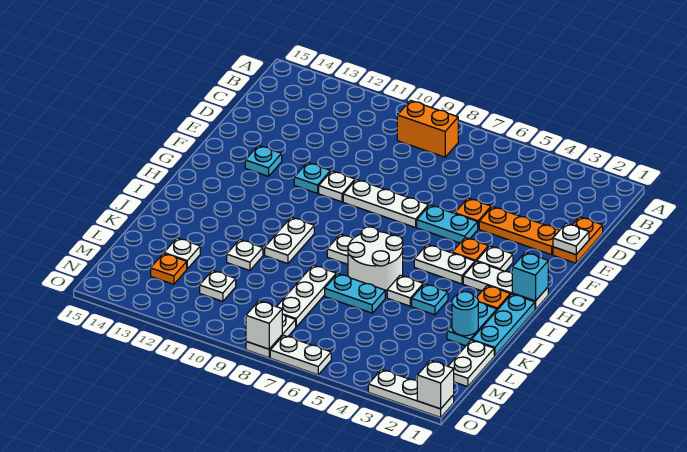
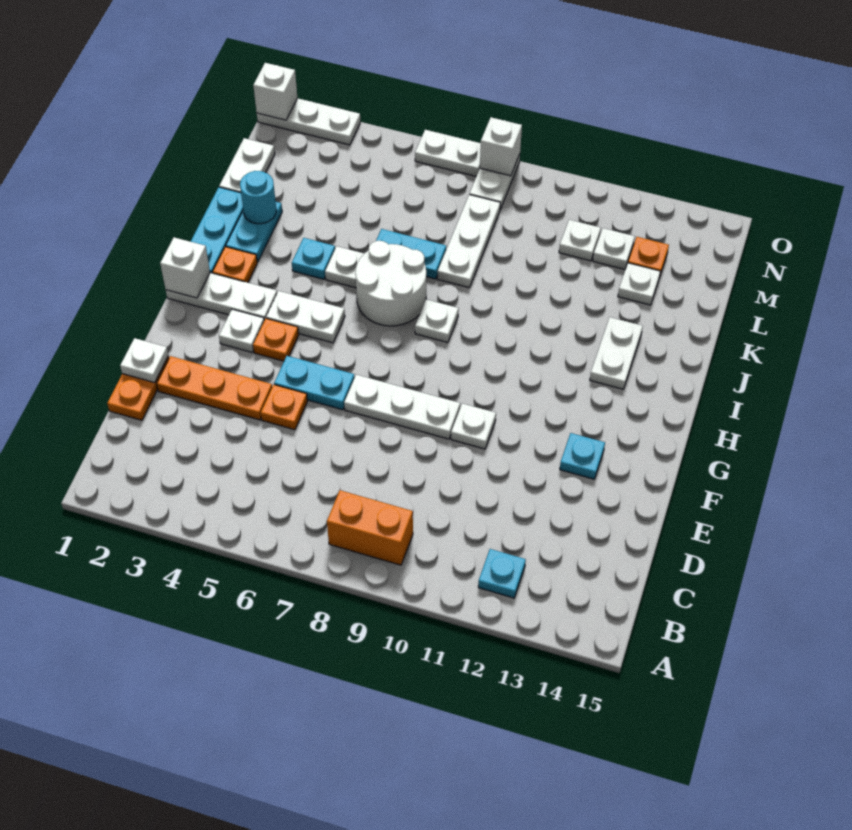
cyan 1x1 plate [294,162,331,193] -> cyan 1x1 plate moved to [478,549,526,598]
cyan 1x1 brick [512,252,548,301] -> white 1x1 brick [160,237,210,298]
white 1x2 plate [265,217,314,264] -> white 1x2 plate moved to [590,317,643,389]
white 1x1 plate [227,240,263,271] -> white 1x1 plate moved to [593,228,635,269]

